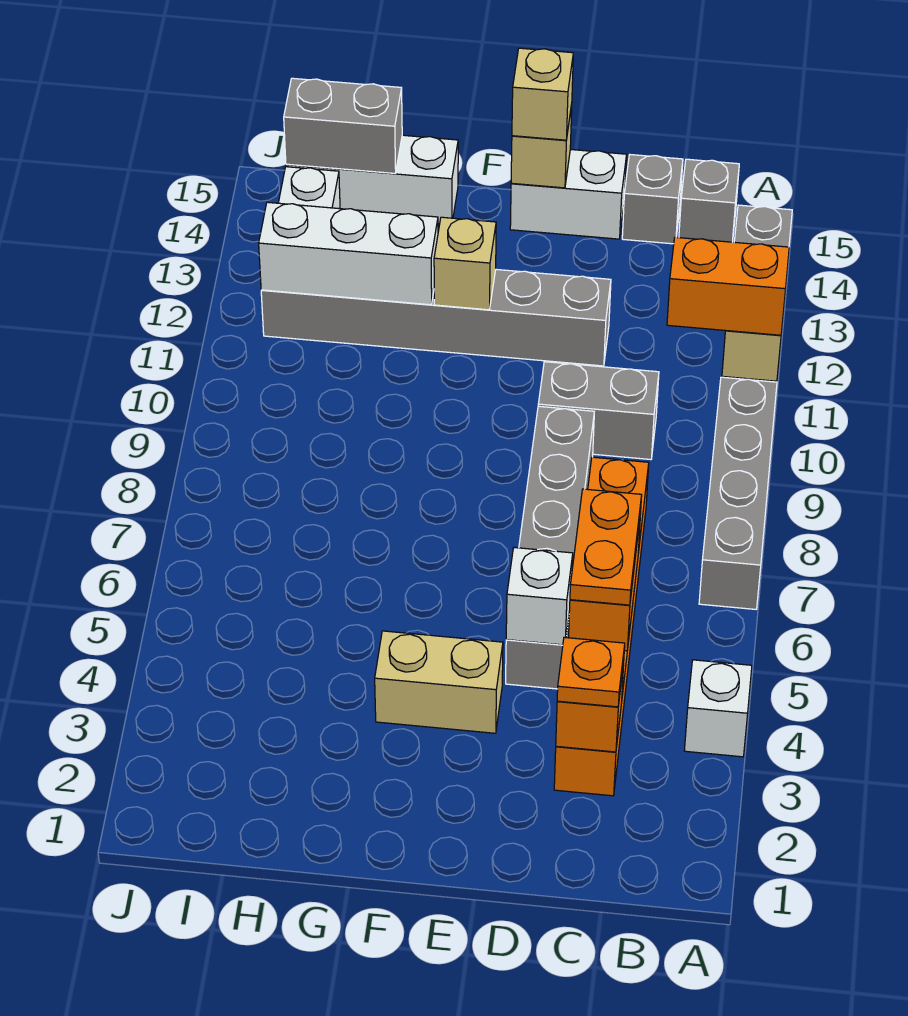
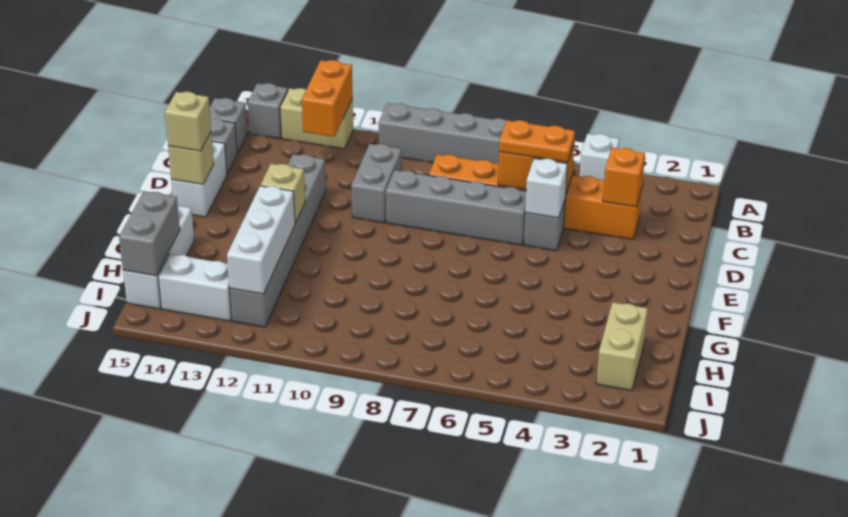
orange 1x1 plate [557,637,625,707] -> none
tan 1x2 brick [375,631,503,733] -> tan 1x2 brick moved to [596,302,648,390]

